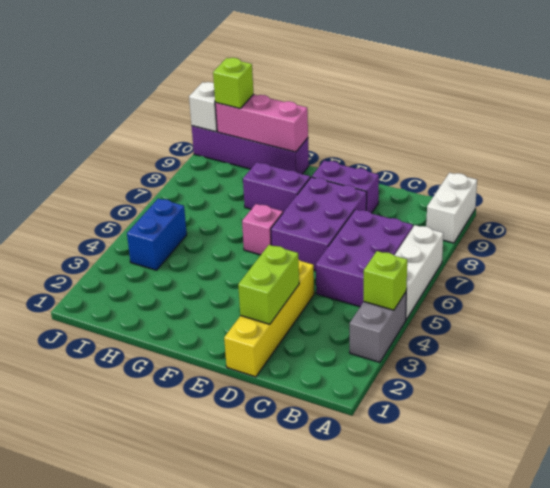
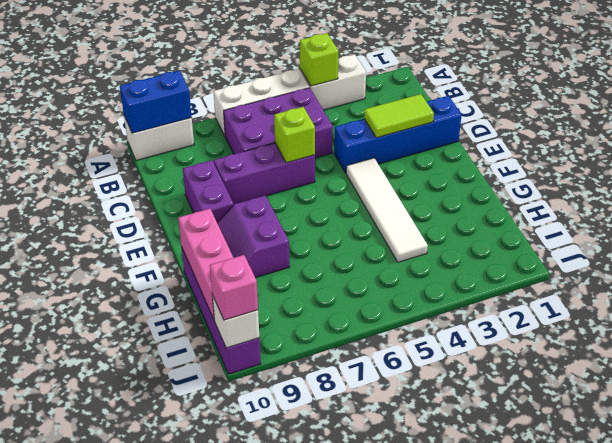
grey 1x2 brick [350,292,406,362] -> white 1x2 brick [300,54,366,110]
yellow 1x4 brick [224,259,314,377] -> blue 1x4 brick [334,96,462,173]
lime 1x2 brick [238,245,299,324] -> lime 1x2 tile [364,94,434,138]
purple 2x3 brick [271,177,367,271] -> purple 1x3 brick [214,143,315,204]
none -> white 1x4 tile [346,158,428,262]
pink 1x1 brick [242,204,283,255] -> pink 1x1 brick moved to [210,255,258,320]
blue 1x2 brick [127,199,187,270] -> blue 1x2 brick moved to [120,71,192,133]
lime 1x1 brick [213,58,253,109] -> lime 1x1 brick moved to [274,107,315,163]

